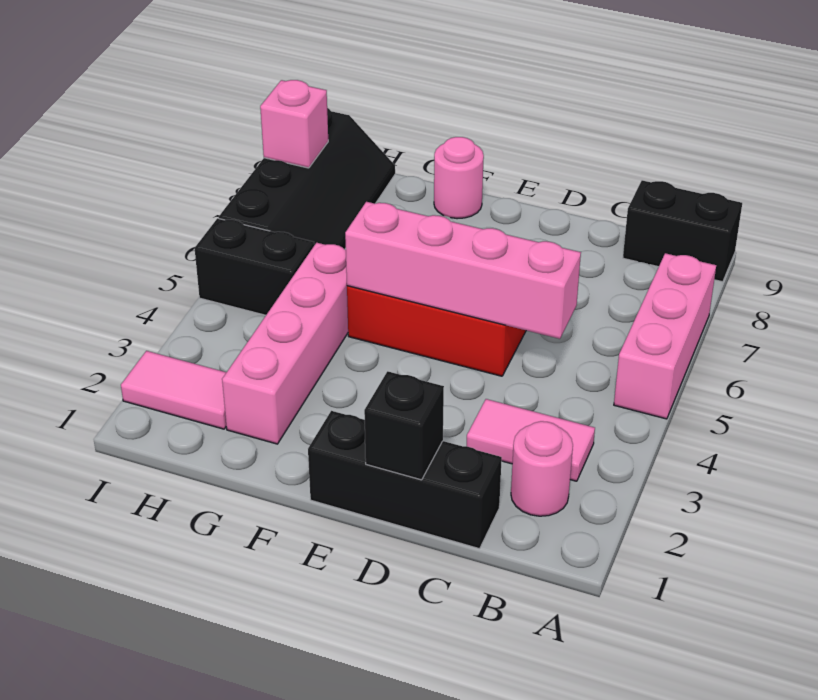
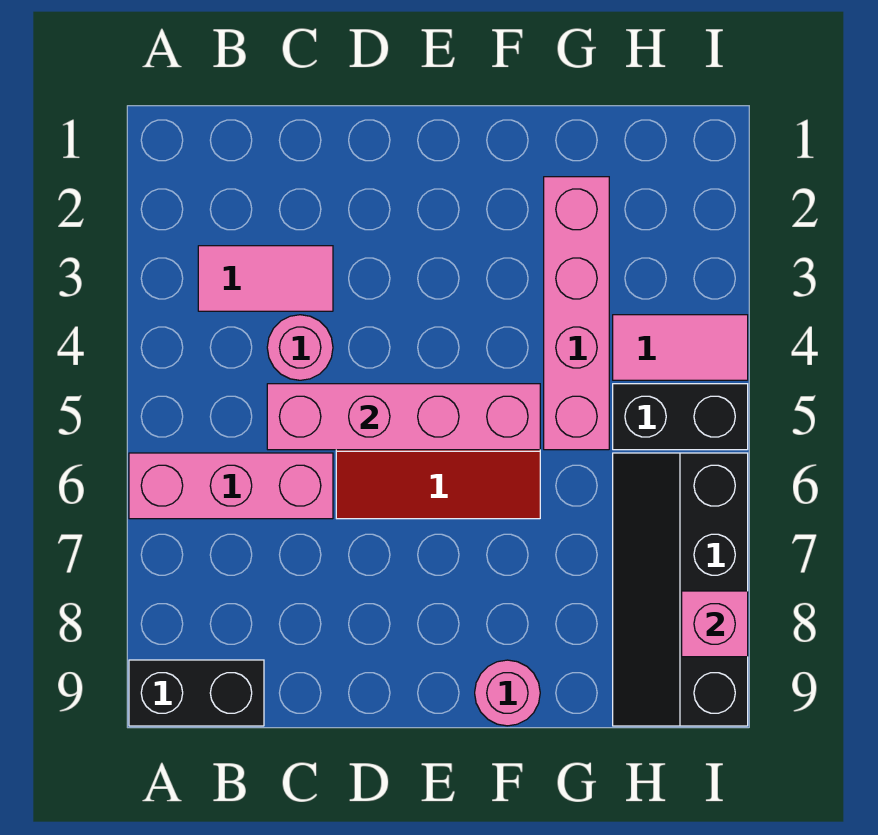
pink 1x3 brick [614,253,716,419] -> pink 1x3 brick turned to [129,453,333,519]
pink 1x1 round brick [511,421,573,516] -> pink 1x1 round brick moved to [267,315,333,380]
black 1x3 brick [308,411,502,549] -> none
black 1x1 brick [364,371,444,480] -> none
pink 1x2 tile [121,351,226,429] -> pink 1x2 tile moved to [613,315,748,380]

